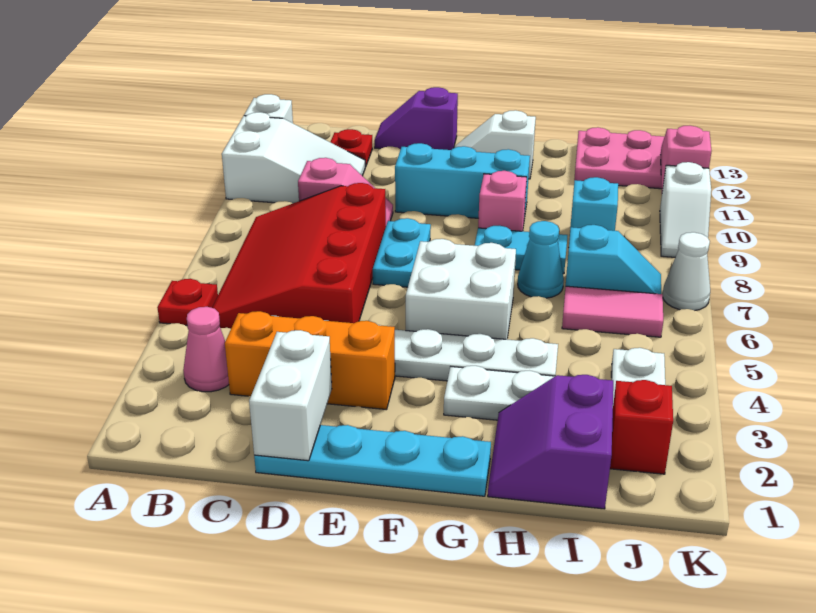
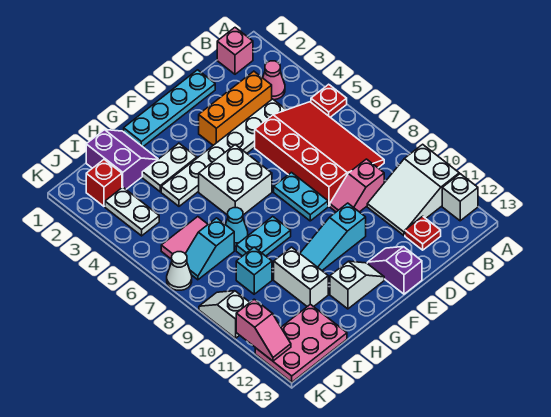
white 1x2 brick [249,330,332,461] -> white 1x2 brick moved to [274,247,328,307]
purple 1x2 slope [375,87,458,150] -> purple 1x2 slope turned to [367,247,422,294]
cyan 1x3 brick [395,143,530,219] -> cyan 1x3 slope [300,203,366,270]
pink 1x1 brick [478,171,527,231] -> pink 1x1 brick moved to [217,28,253,74]

